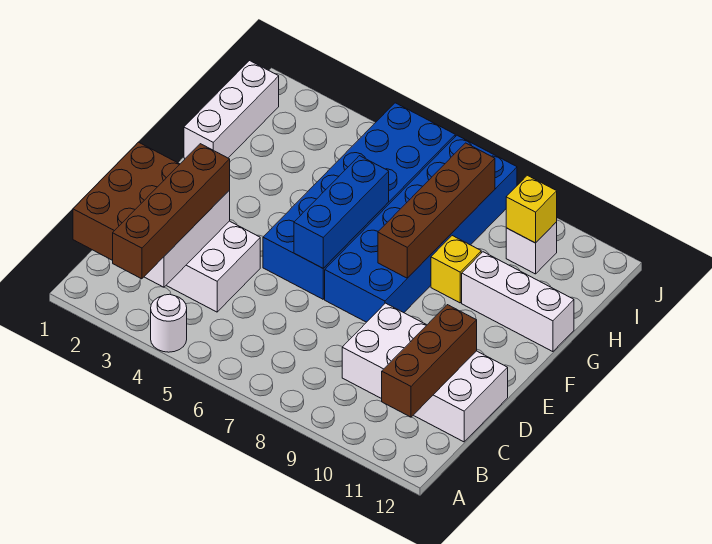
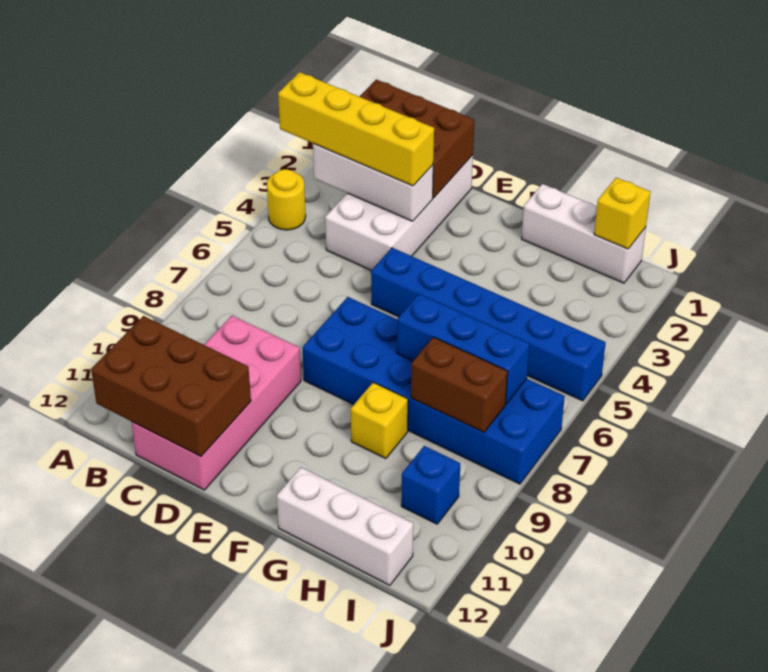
brown 1x4 brick [113,144,230,279] -> yellow 1x4 brick [278,72,434,186]
white 1x1 round brick [151,294,187,352] -> yellow 1x1 round brick [267,169,306,230]
brown 1x3 brick [382,305,477,417] -> brown 2x3 brick [91,316,251,457]
white 2x4 brick [342,303,508,442] -> pink 2x4 brick [132,316,301,490]
blue 2x6 brick [263,103,455,299] -> blue 1x6 brick [371,248,606,401]
blue 1x3 brick [294,156,389,268] -> blue 1x3 brick moved to [397,294,529,404]
brown 1x4 brick [378,143,495,278] -> brown 1x2 brick [411,337,508,432]
white 1x3 brick [462,252,574,352] -> white 1x3 brick turned to [277,467,413,585]
white 1x1 brick [506,222,557,274] -> blue 1x1 brick [401,446,460,524]
yellow 1x1 brick [506,175,557,243] -> yellow 1x1 brick moved to [594,178,650,249]

